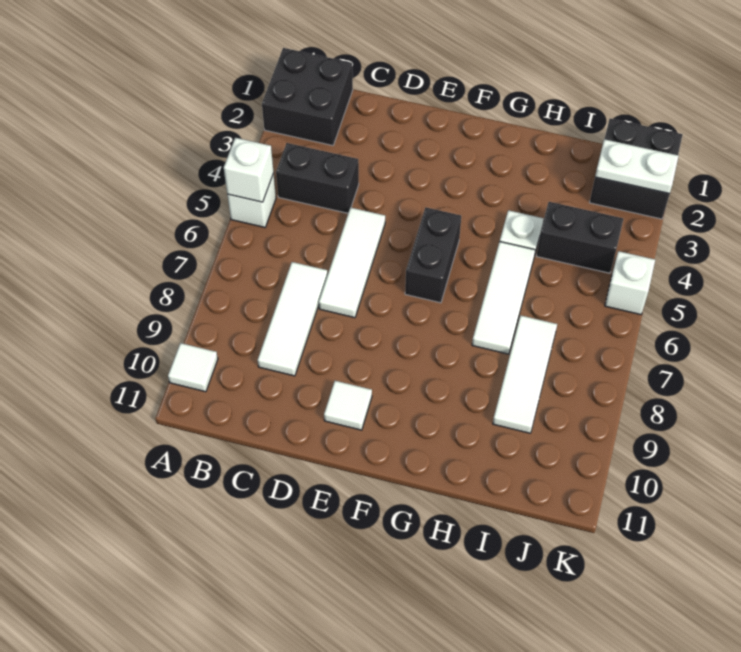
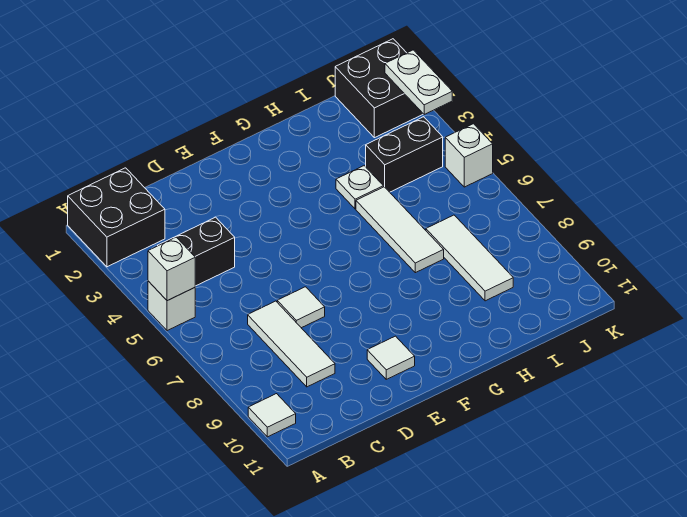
white 1x3 tile [319,208,385,318] -> white 1x1 tile [277,287,325,328]
black 1x2 brick [405,207,461,303] -> none
white 1x2 plate [595,139,679,194] -> white 1x2 plate turned to [385,50,452,114]

